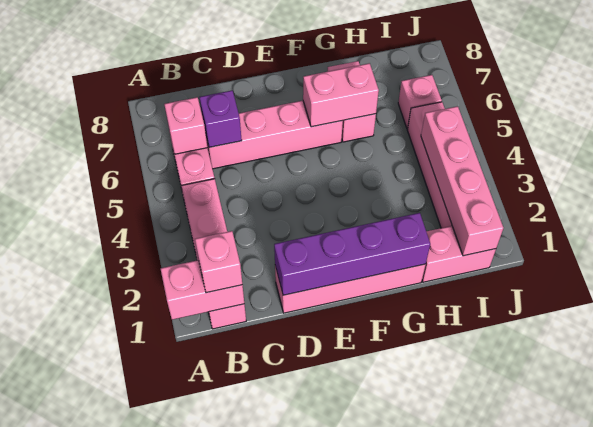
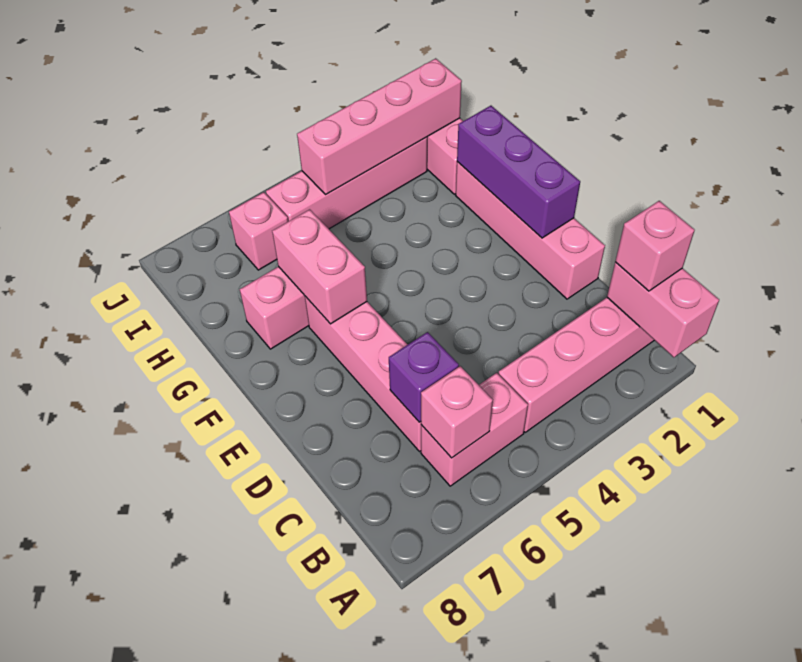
purple 1x4 brick [274,213,430,295] -> purple 1x3 brick [457,106,580,238]

